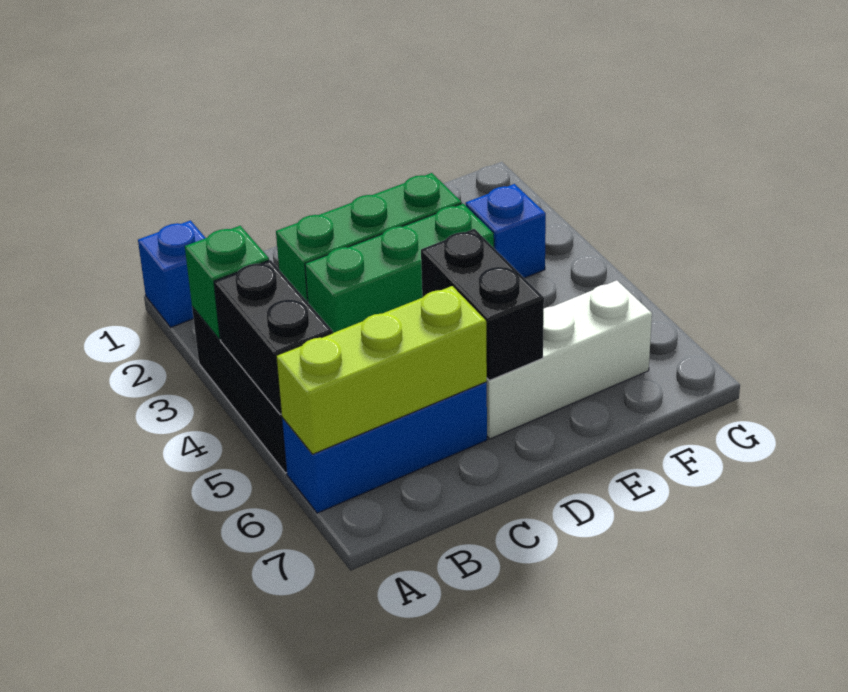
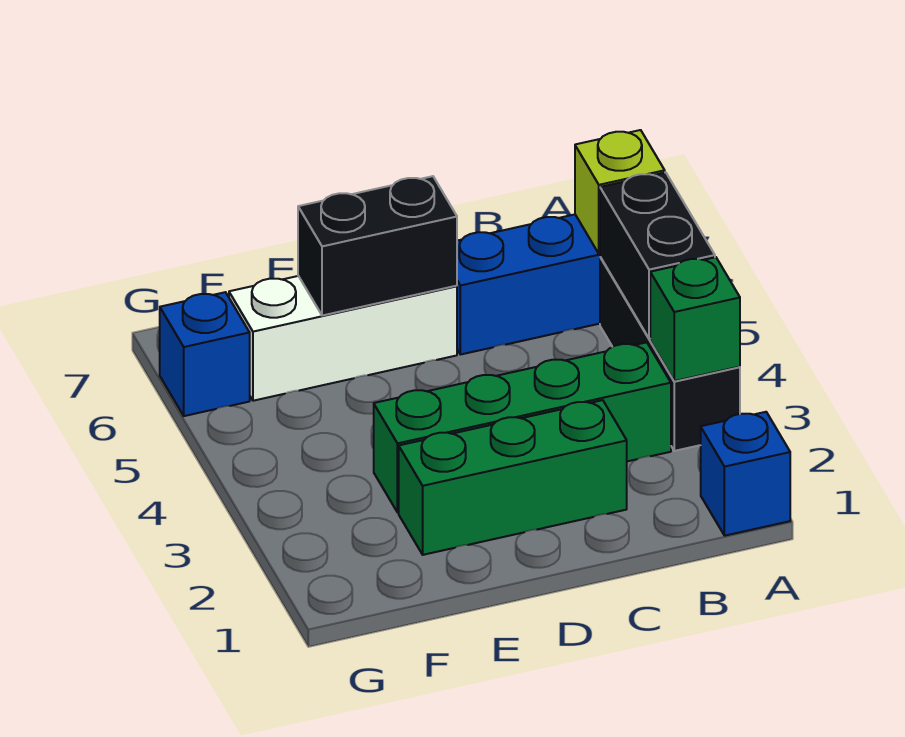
lime 1x3 brick [276,286,487,454] -> lime 1x1 brick [575,130,665,254]
green 1x3 brick [305,204,494,333] -> green 1x4 brick [374,342,671,512]
black 1x2 brick [421,229,544,380] -> black 1x2 brick turned to [298,176,457,316]
blue 1x1 brick [466,184,546,278] -> blue 1x1 brick moved to [160,292,250,416]

